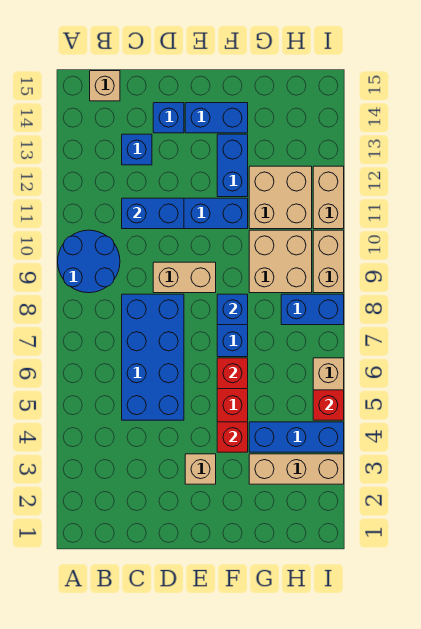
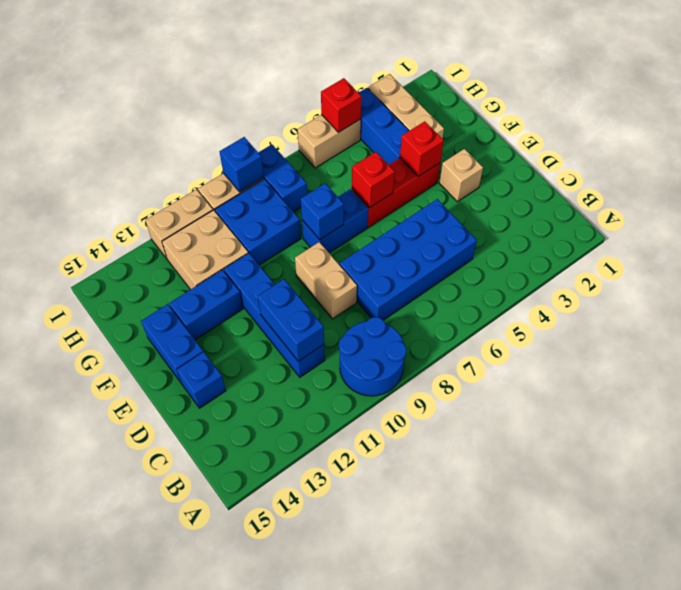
tan 1x1 brick [90,71,120,101] -> none
blue 1x1 brick [122,134,152,165] -> blue 1x1 brick moved to [220,137,264,192]
tan 2x2 brick [249,230,312,293] -> blue 2x2 brick [215,179,301,265]

